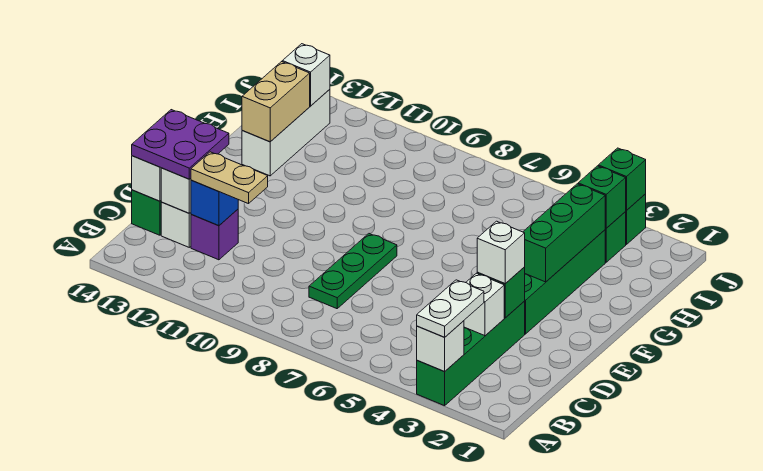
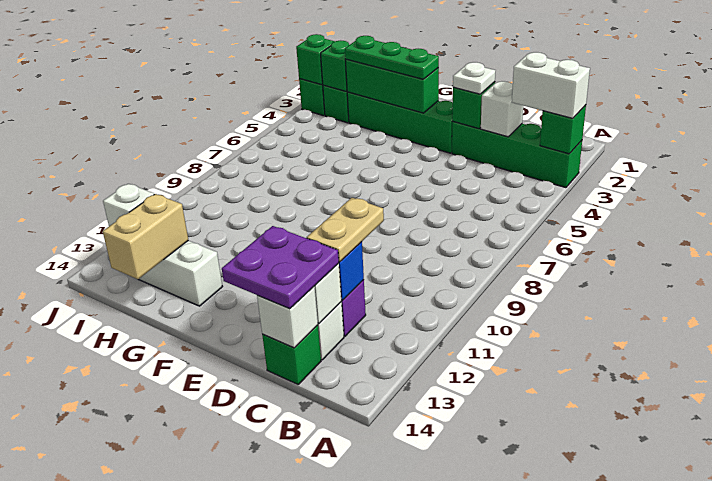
white 1x1 brick [417,321,464,372] -> green 1x1 brick [540,105,586,154]
white 1x2 plate [417,280,484,337] -> white 1x2 brick [512,52,590,118]
green 1x3 plate [309,234,397,309] -> green 1x3 plate moved to [345,36,439,79]
white 1x1 brick [477,221,525,284] -> white 1x1 plate [453,62,495,94]
tan 1x2 brick [242,62,310,142] -> tan 1x2 brick turned to [103,194,188,279]

